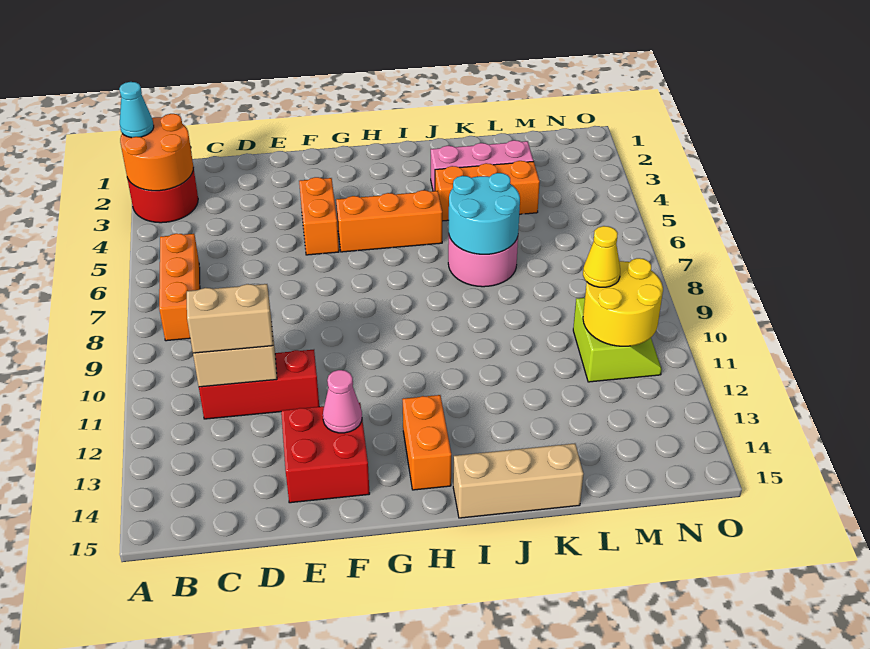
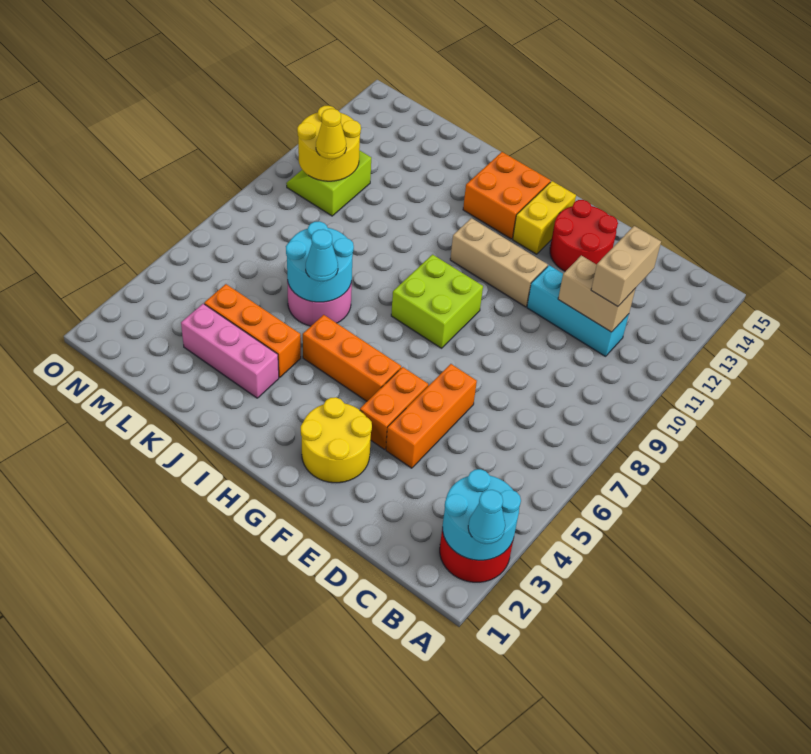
orange 2x2 round brick [120,114,194,191] -> cyan 2x2 round brick [442,469,521,560]
orange 1x3 brick [159,233,200,341] -> orange 1x3 brick moved to [386,364,477,468]
red 1x3 brick [199,350,319,419] -> cyan 1x3 brick [527,265,629,356]
tan 1x2 brick [187,284,273,353] -> tan 1x2 brick turned to [591,226,661,306]
red 2x2 brick [281,403,370,503] -> red 2x2 round brick [550,200,618,271]
none -> yellow 2x2 round brick [301,397,372,483]
pink 1x1 cone [323,370,362,433] -> none
none -> lime 2x2 brick [391,255,483,348]
none -> yellow 1x2 brick [513,181,576,254]
orange 1x2 brick [402,395,451,490] -> orange 2x2 brick [463,152,551,239]
tan 1x3 brick [453,444,583,518] -> tan 1x3 brick moved to [450,218,548,307]
none -> cyan 1x1 cone [306,229,338,281]

